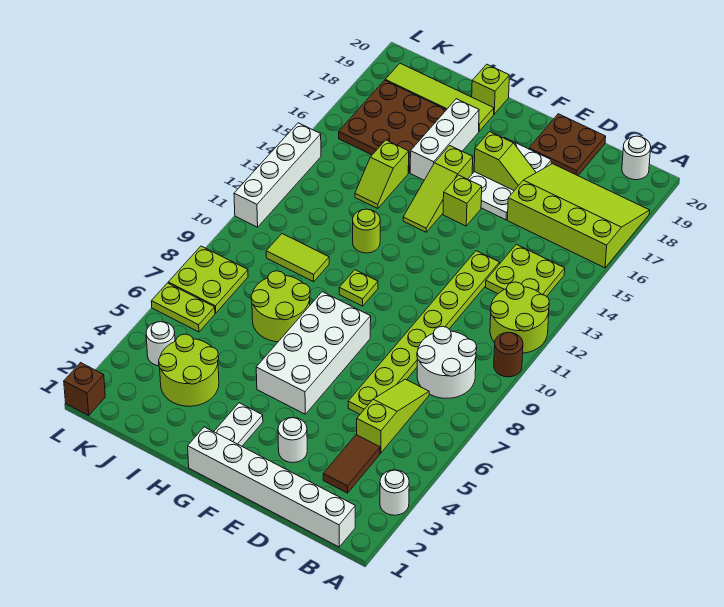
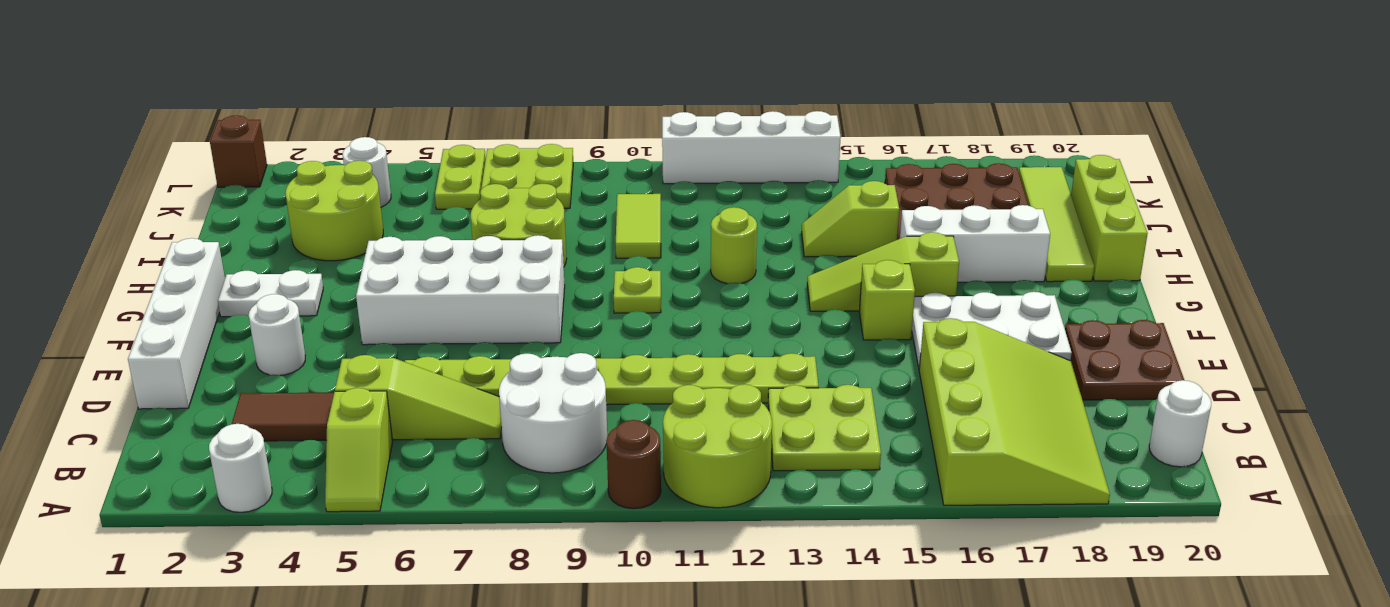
white 1x6 brick [188,427,355,547] -> white 1x4 brick [128,238,225,409]
lime 1x2 slope [474,132,536,190] -> lime 1x2 slope moved to [325,388,393,512]
lime 1x1 brick [472,64,509,114] -> lime 1x3 brick [1071,155,1148,281]

